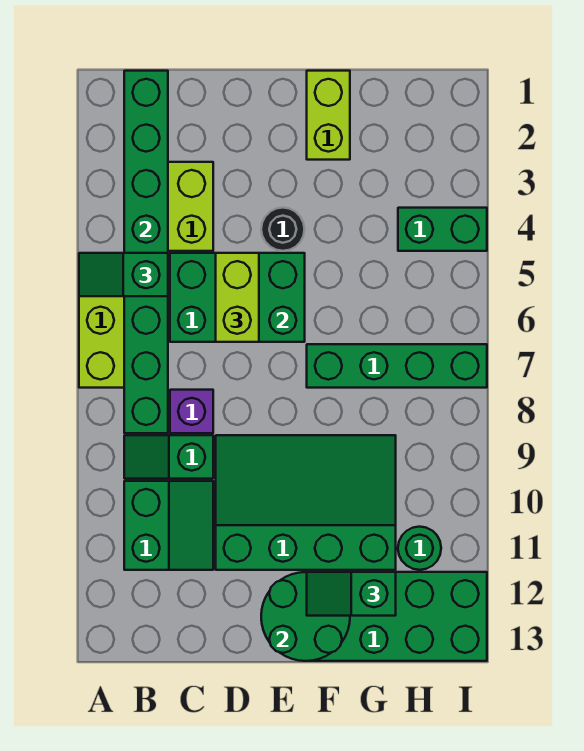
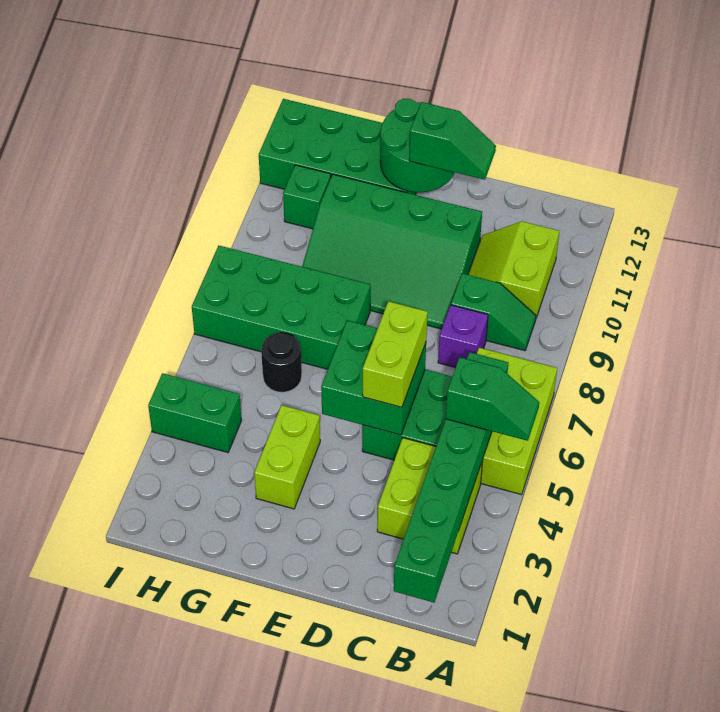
green 1x8 brick [124,71,168,433] -> green 1x6 brick [394,352,508,602]
green 2x2 slope [124,481,213,570] -> lime 2x2 slope [468,221,559,318]
black 1x1 round brick [261,208,305,251] -> black 1x1 round brick moved to [261,333,302,392]
lime 1x2 brick [307,71,350,160] -> lime 1x2 brick moved to [254,405,320,509]
green 1x4 brick [307,344,487,388] -> green 2x4 brick [192,246,370,369]
green 1x2 slope [307,572,396,616] -> green 1x2 slope moved to [409,102,496,180]
green 1x1 round brick [398,527,441,570] -> green 1x1 brick [283,165,331,229]

